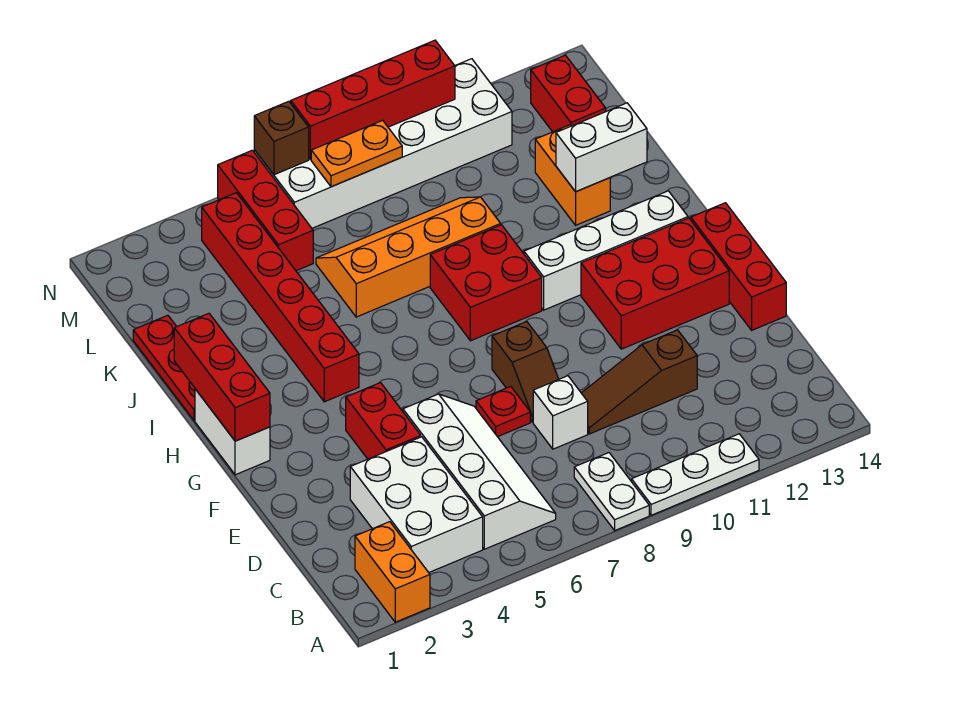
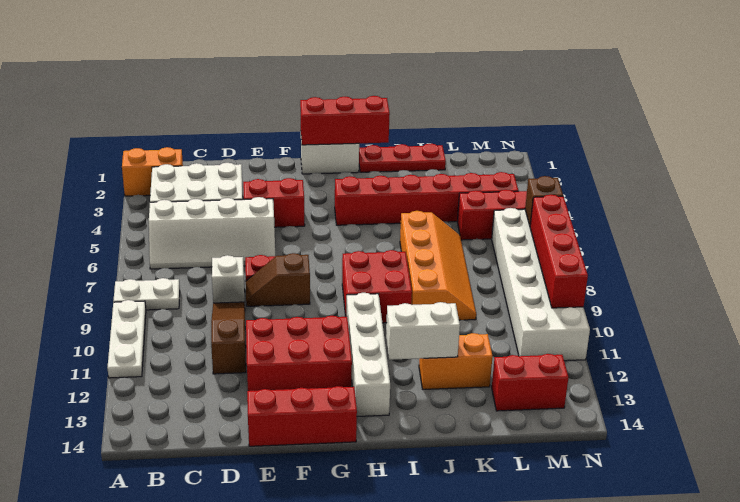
red 2x3 brick [581,218,729,349] -> red 2x3 brick turned to [246,316,352,391]
white 1x2 brick [556,103,647,192] -> white 1x2 brick turned to [386,302,460,360]
orange 1x2 plate [311,120,402,187] -> none

